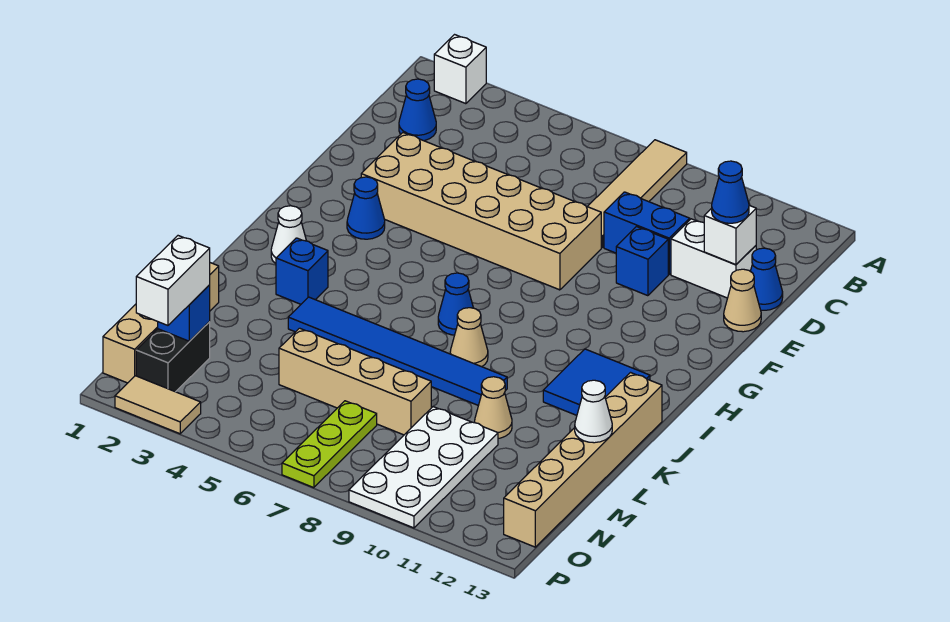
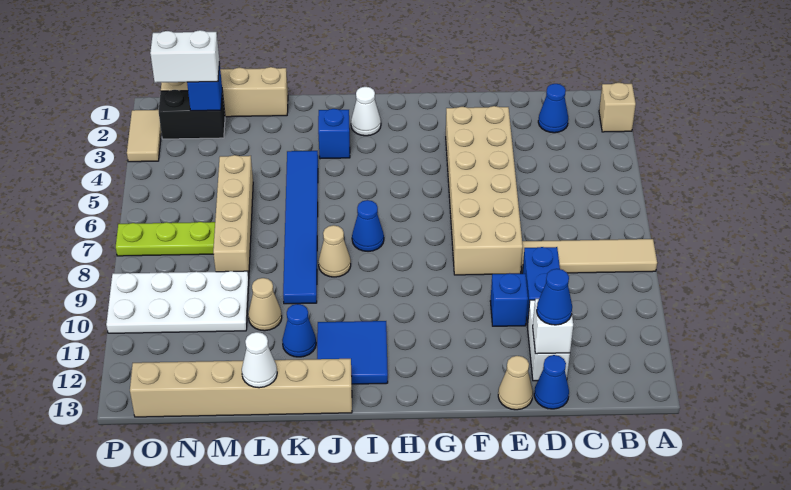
white 1x1 brick [434,35,486,104] -> tan 1x1 brick [599,83,636,132]
blue 1x1 cone [347,177,385,239] -> blue 1x1 cone moved to [282,304,316,357]

